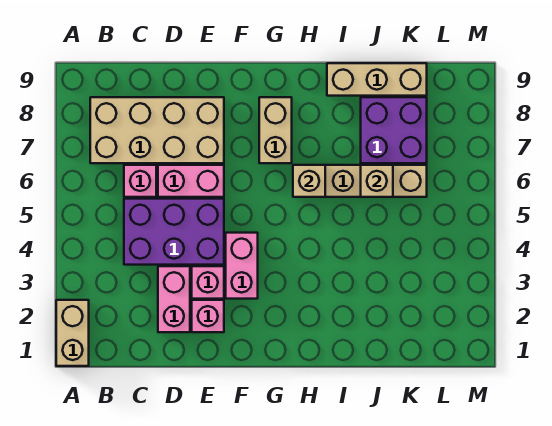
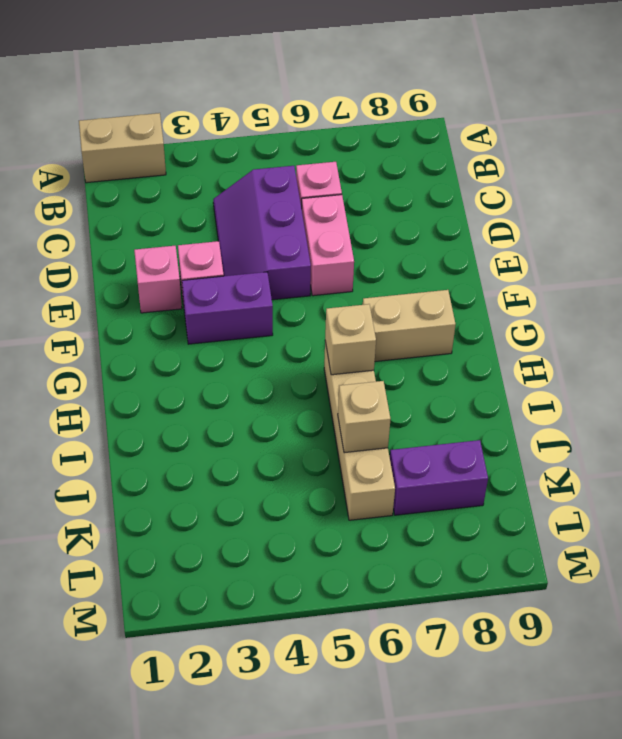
tan 2x4 brick [90,97,224,163] -> none
purple 2x3 brick [124,199,224,265] -> purple 2x3 slope [213,166,311,300]
pink 1x2 brick [158,266,190,332] -> none
pink 1x2 brick [226,233,258,299] -> purple 1x2 brick [182,272,273,344]
tan 1x3 brick [327,63,427,96] -> none
purple 2x2 brick [361,97,427,163] -> purple 1x2 brick [390,440,488,515]

